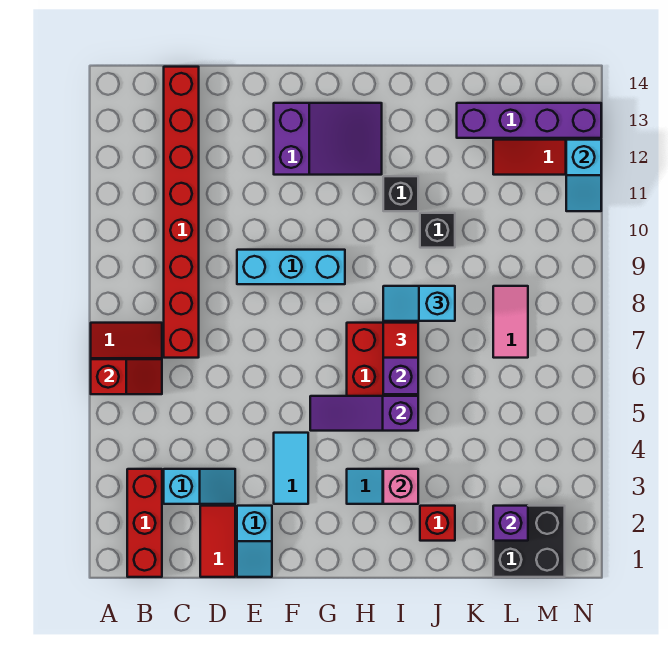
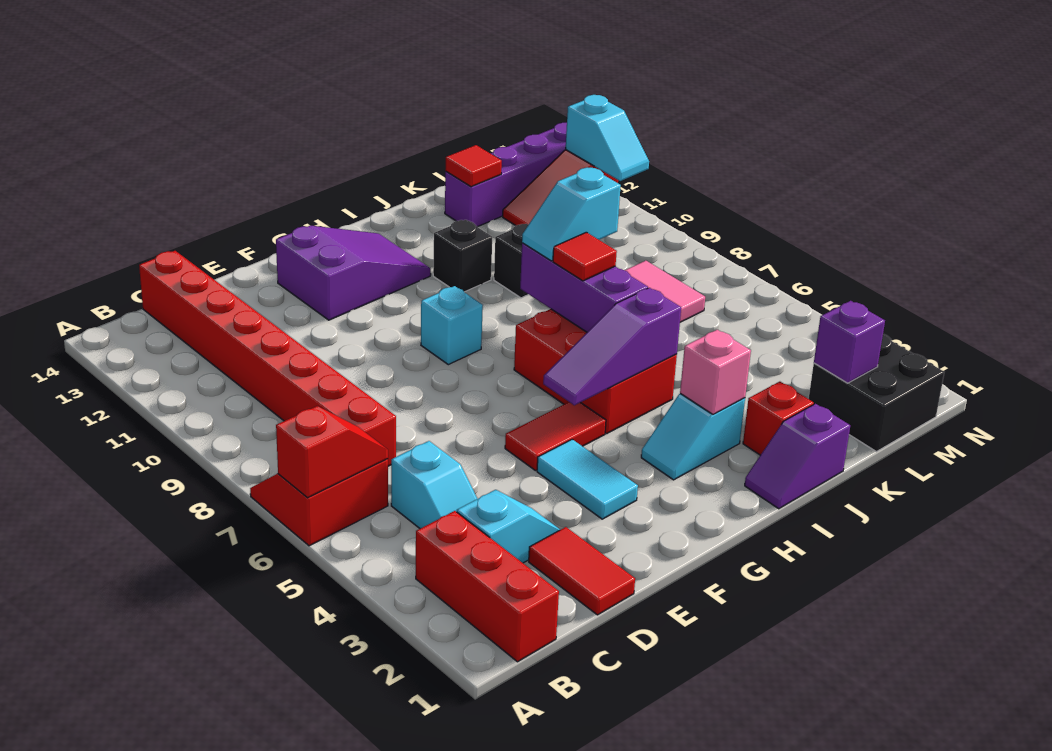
cyan 1x2 slope [237,506,272,577] -> cyan 1x2 slope moved to [391,441,477,529]
cyan 1x3 brick [237,250,345,284] -> cyan 1x1 brick [421,286,483,365]
none -> red 1x2 tile [505,402,606,471]
none -> purple 1x2 slope [745,404,850,509]
none -> red 1x1 tile [445,145,502,187]

